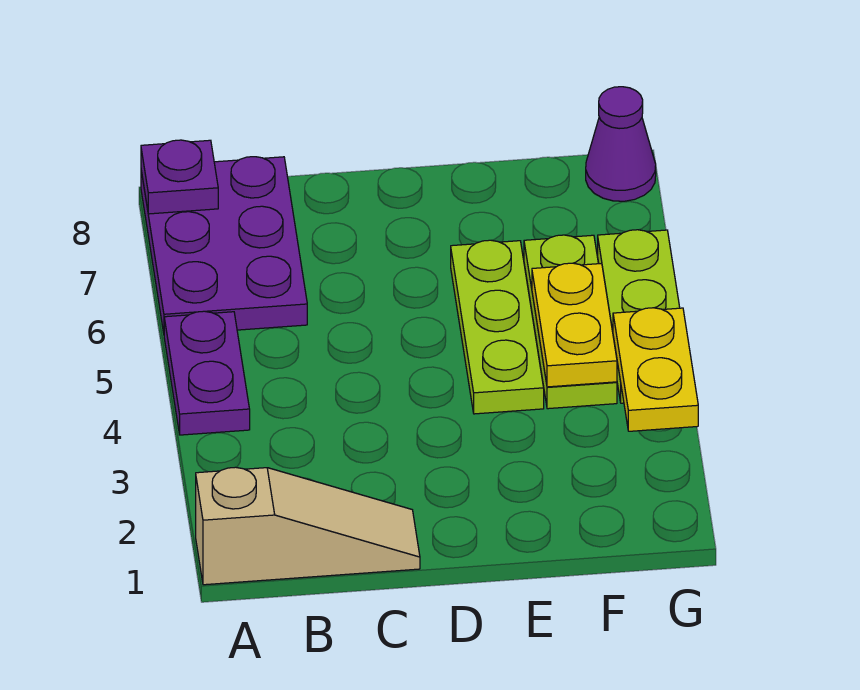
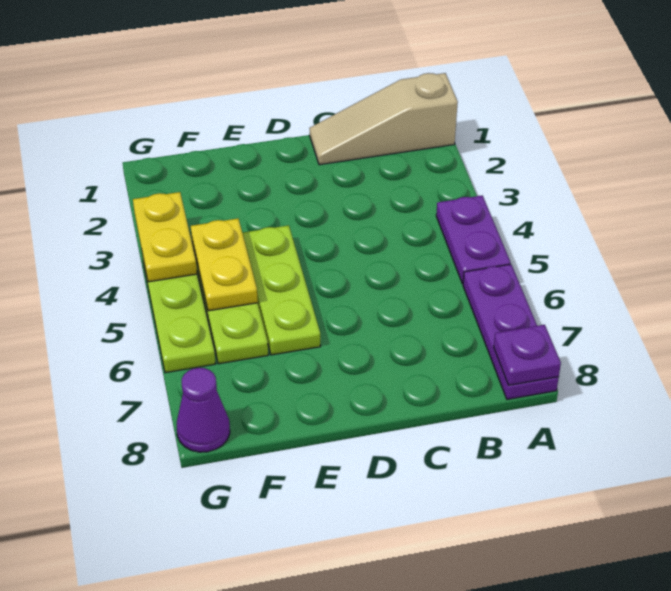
purple 2x3 plate [141,157,307,333] -> purple 1x3 plate [463,264,559,399]

